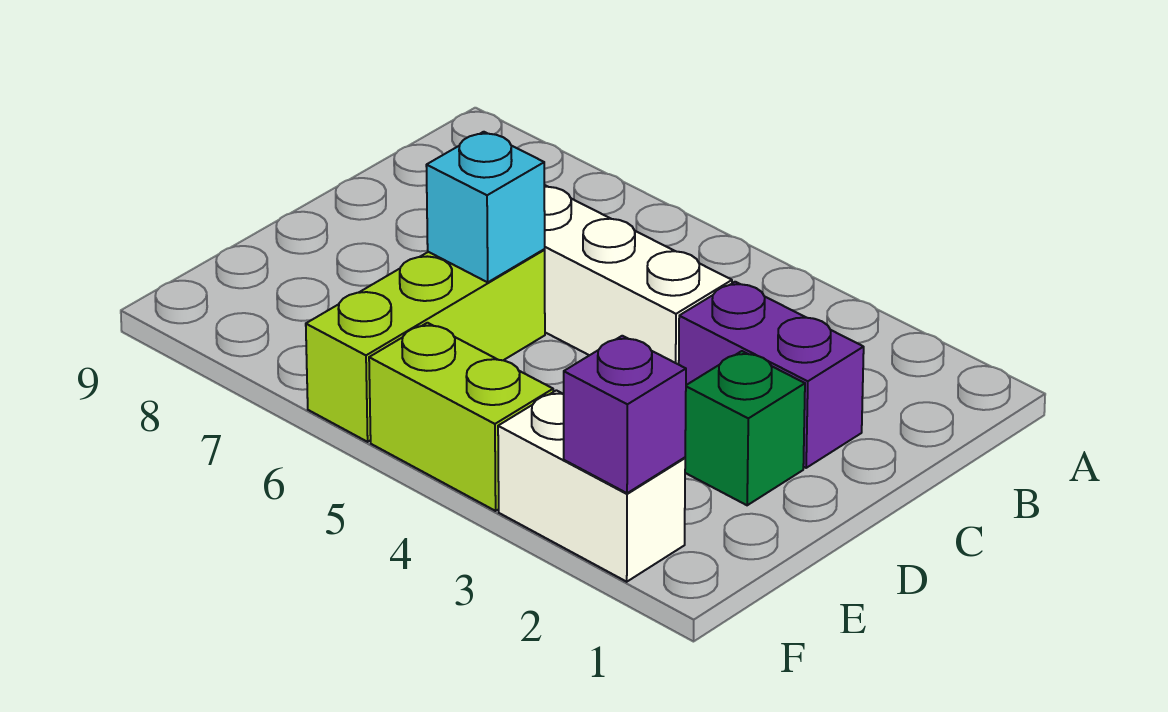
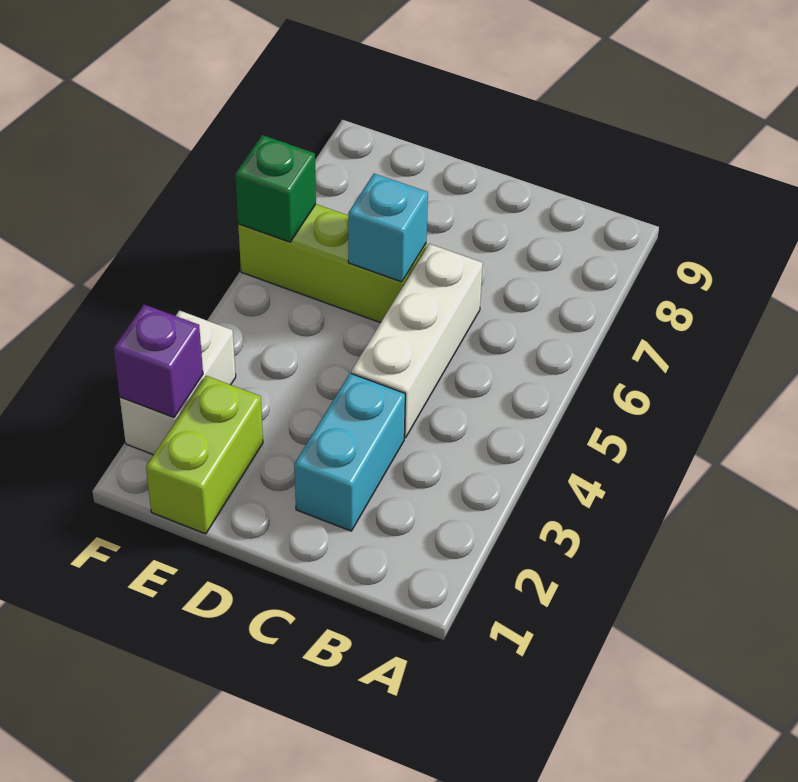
purple 1x2 brick [679,282,864,468] -> cyan 1x2 brick [294,373,405,531]
green 1x1 brick [685,351,805,505] -> green 1x1 brick moved to [235,135,316,242]
lime 1x2 brick [369,323,553,511] -> lime 1x2 brick moved to [146,376,263,534]

